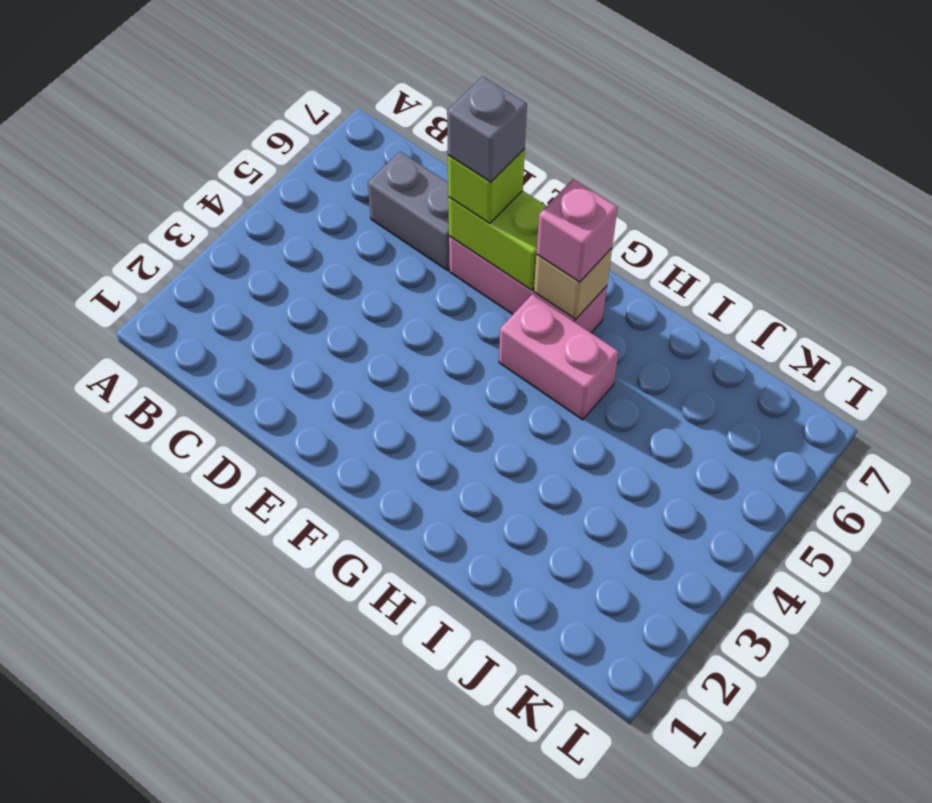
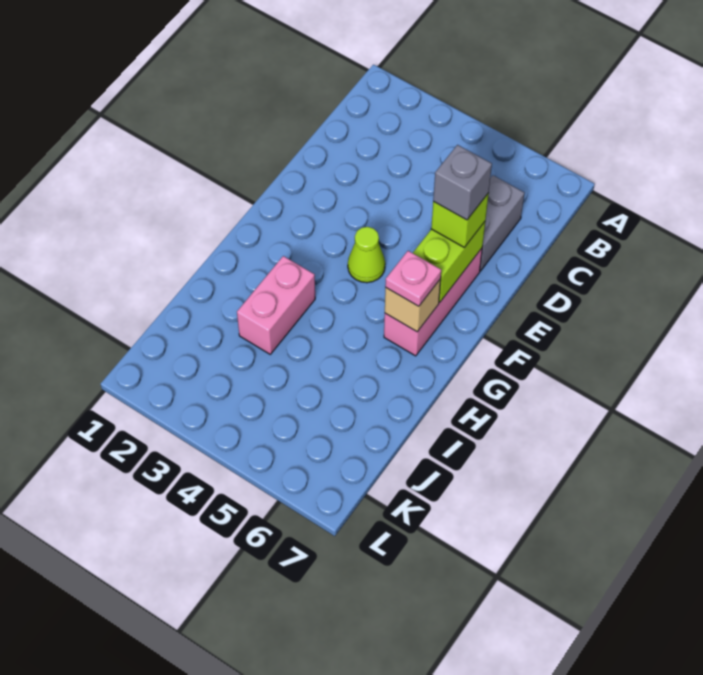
none -> lime 1x1 cone [348,227,385,283]
pink 1x2 brick [499,294,619,420] -> pink 1x2 brick moved to [237,256,315,354]
pink 1x1 brick [537,179,618,282] -> pink 1x1 plate [385,251,441,306]

